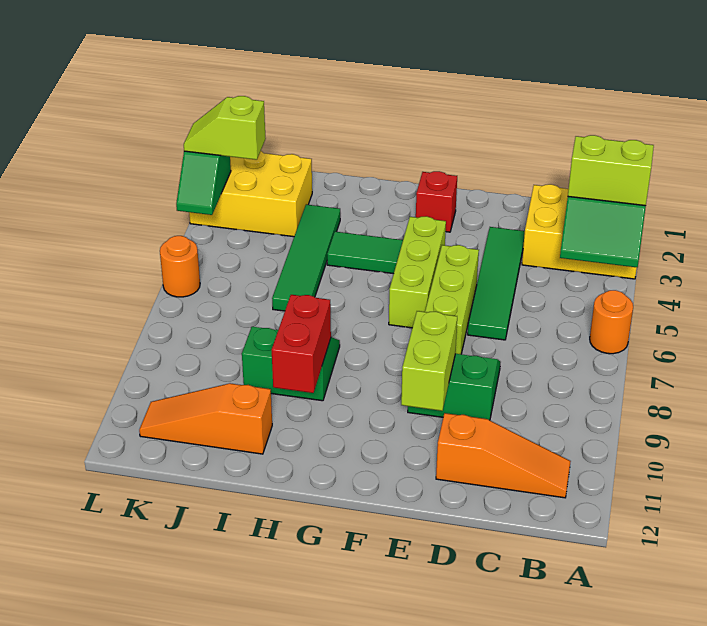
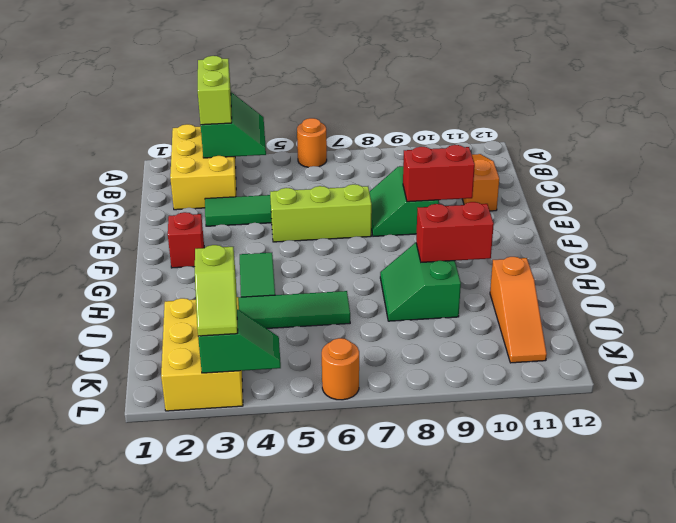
lime 1x2 brick [401,311,457,411] -> red 1x2 brick [403,145,475,202]
lime 1x3 brick [389,216,446,328] -> none

